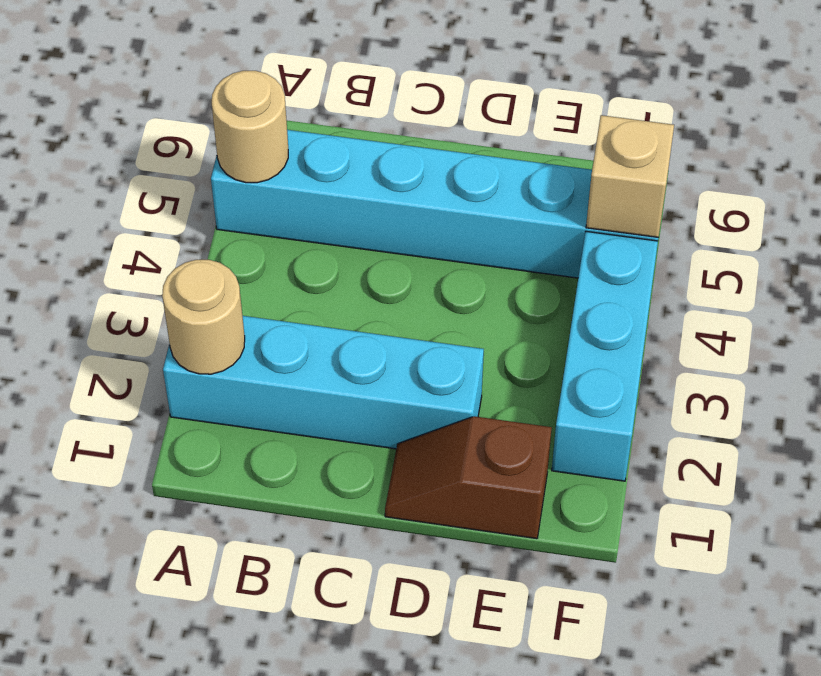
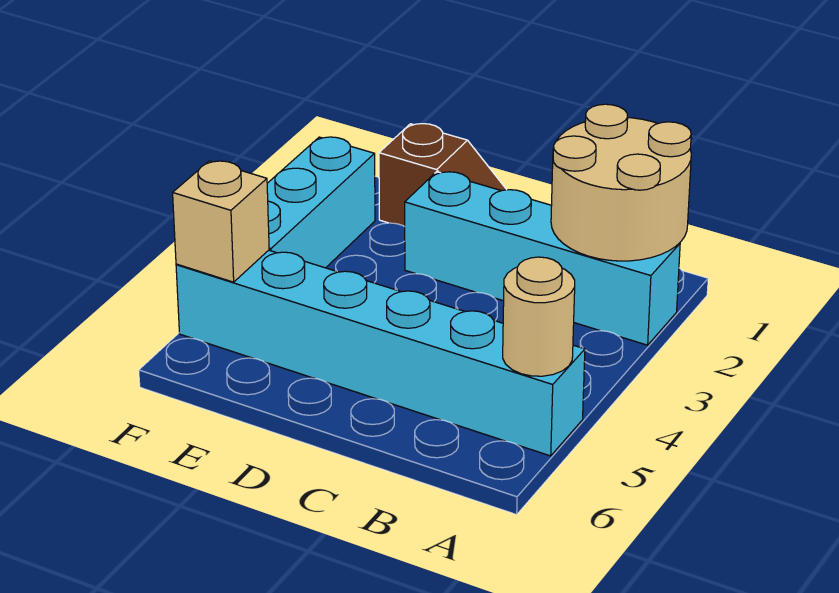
tan 1x1 round brick [162,260,245,374] -> tan 2x2 round brick [551,104,691,261]

